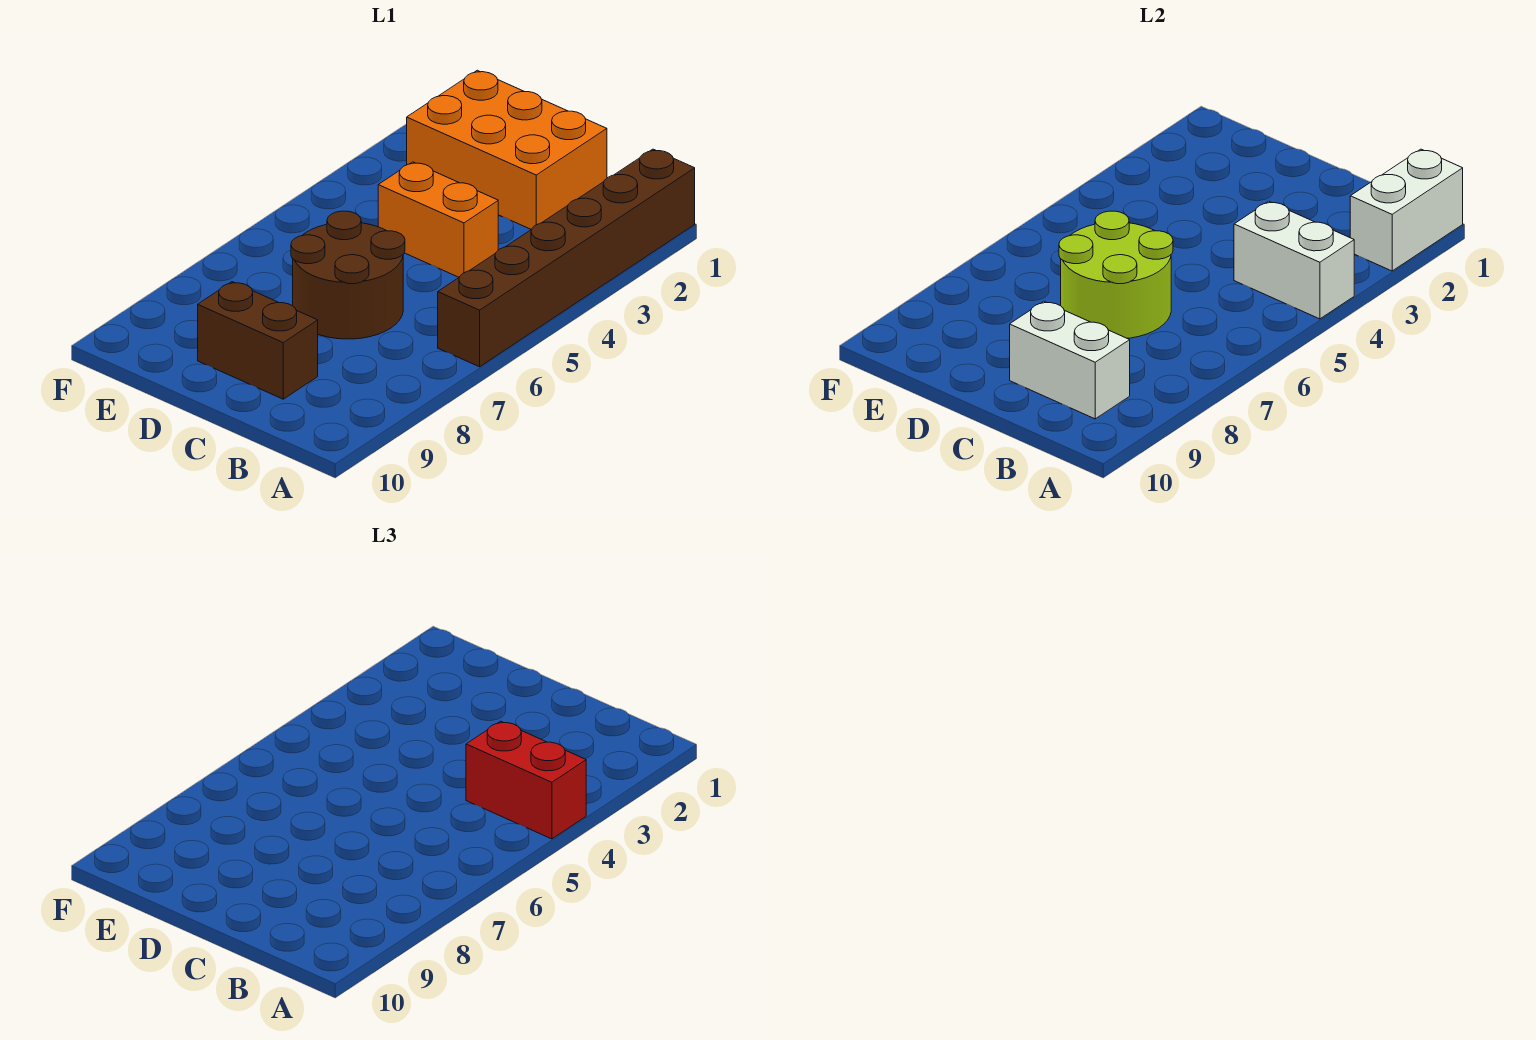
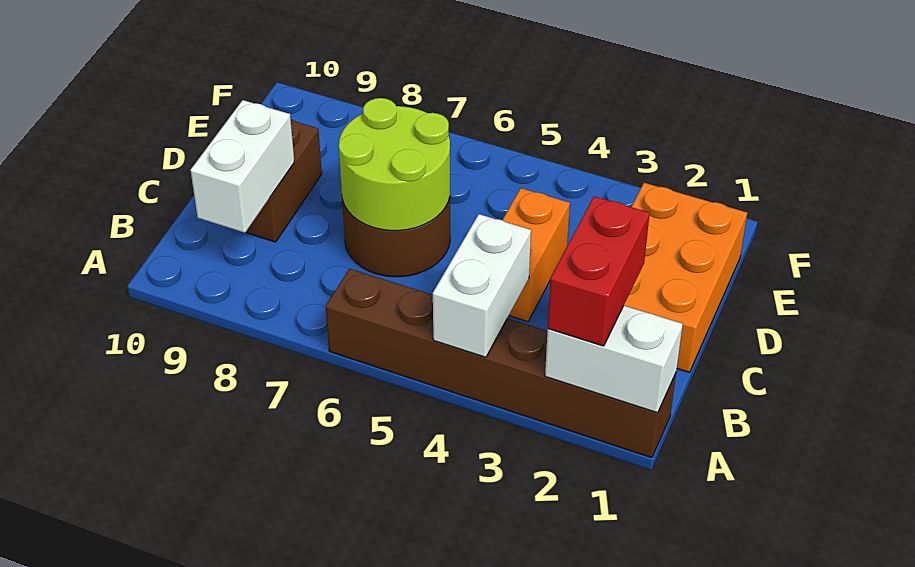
red 1x2 brick [466,721,586,839] -> red 1x2 brick moved to [548,196,650,346]

